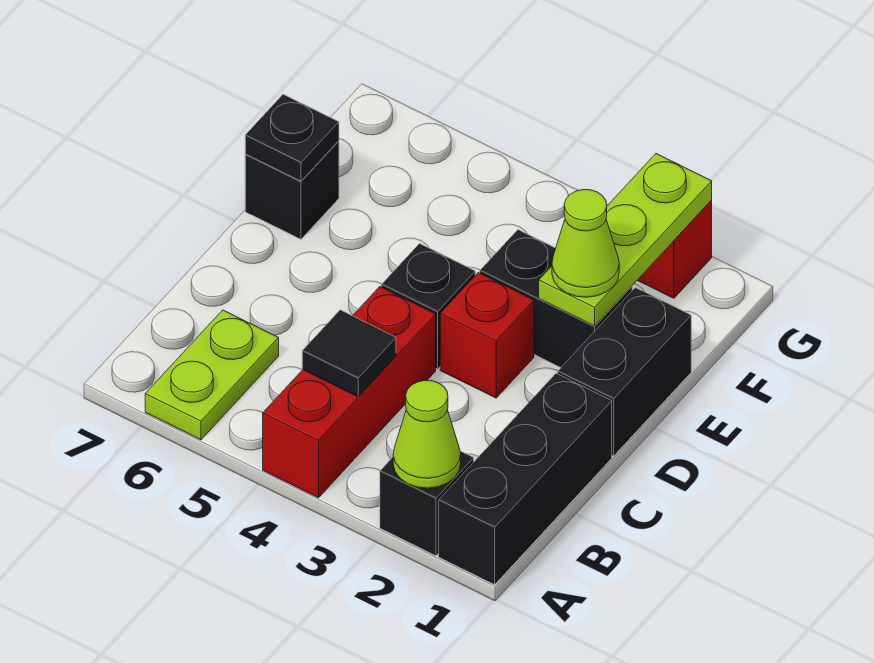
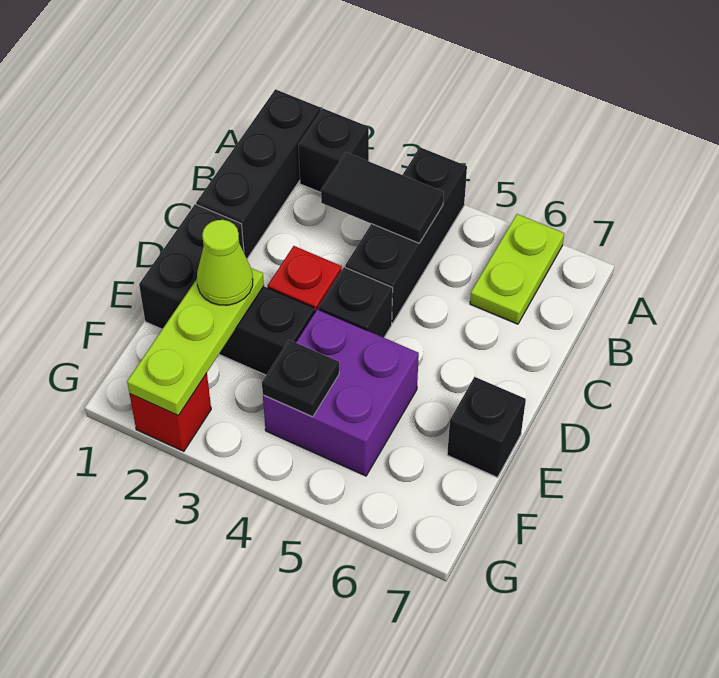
lime 1x1 cone [393,380,461,488] -> none
red 1x3 brick [263,287,436,498] -> black 1x3 brick [345,147,467,323]
black 1x1 tile [302,310,396,397] -> black 1x2 tile [321,152,444,243]
none -> purple 2x2 brick [263,309,419,476]
black 1x1 plate [245,94,339,181] -> black 1x1 plate moved to [262,340,339,417]

